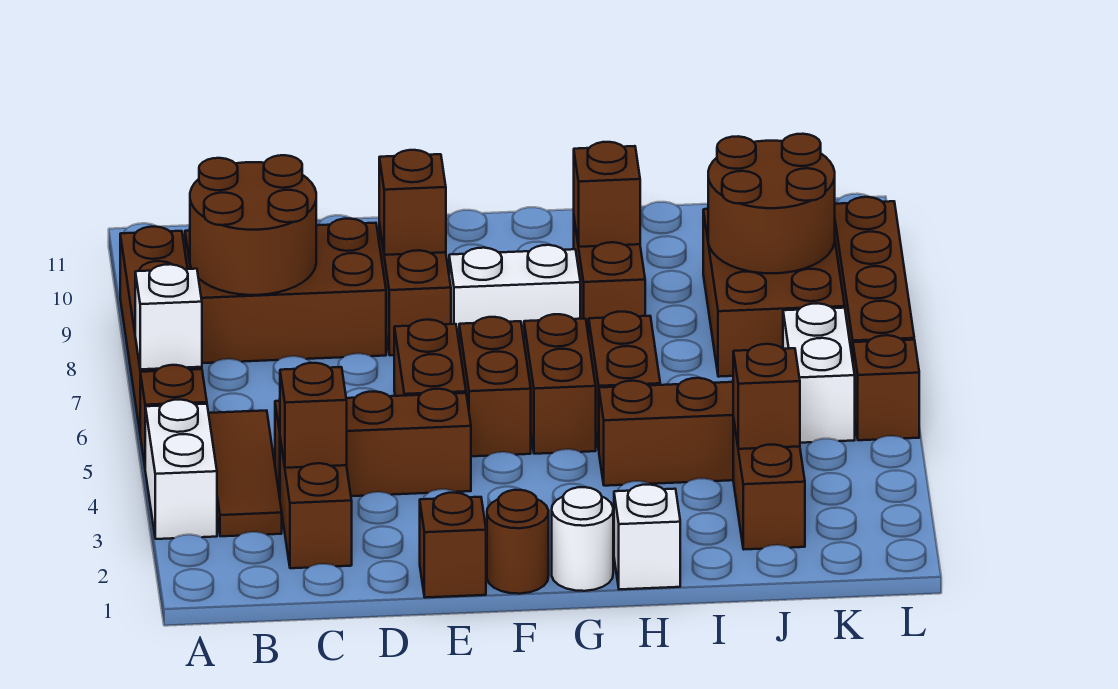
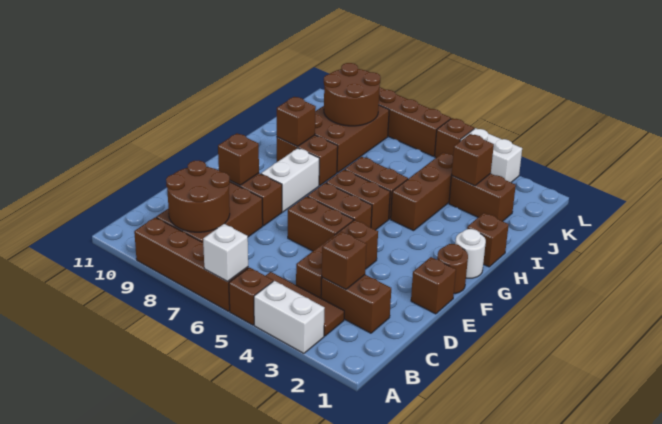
white 1x1 brick [614,485,680,589] -> brown 1x1 brick [467,213,509,267]
brown 2x3 brick [703,209,845,377] -> brown 2x3 brick turned to [315,105,389,173]
white 1x2 brick [783,304,855,443] -> white 1x2 brick moved to [460,128,522,182]

